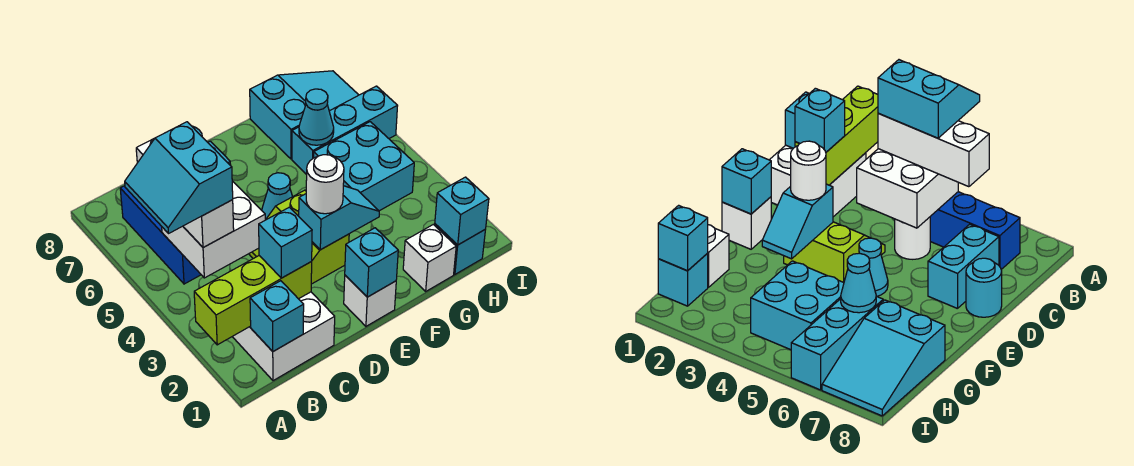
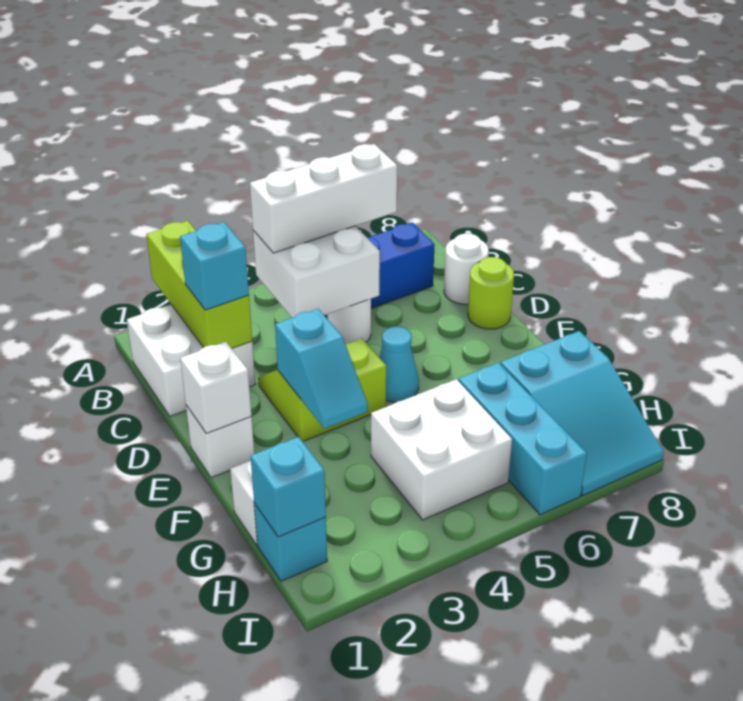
cyan 2x2 slope [125,122,233,233] -> none
cyan 1x1 brick [250,281,304,351] -> none
cyan 1x2 brick [928,224,999,309] -> none
cyan 1x1 round brick [966,258,1002,317] -> lime 1x1 round brick [468,257,514,329]
cyan 1x1 brick [345,228,398,297] -> white 1x1 brick [180,342,251,433]
white 1x1 round brick [306,155,344,214] -> white 1x1 round brick moved to [444,234,489,304]
cyan 2x2 brick [314,122,414,211] -> white 2x2 brick [371,379,512,520]
cyan 1x1 cone [299,89,334,145] -> none

